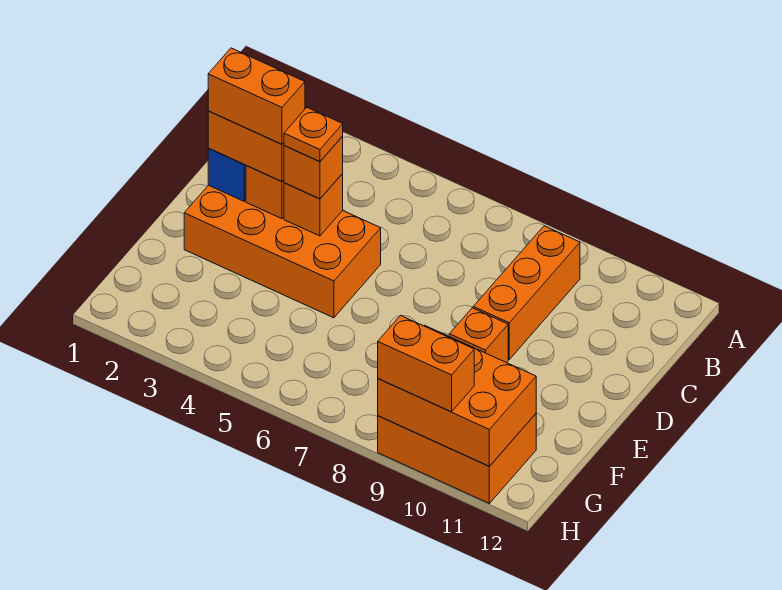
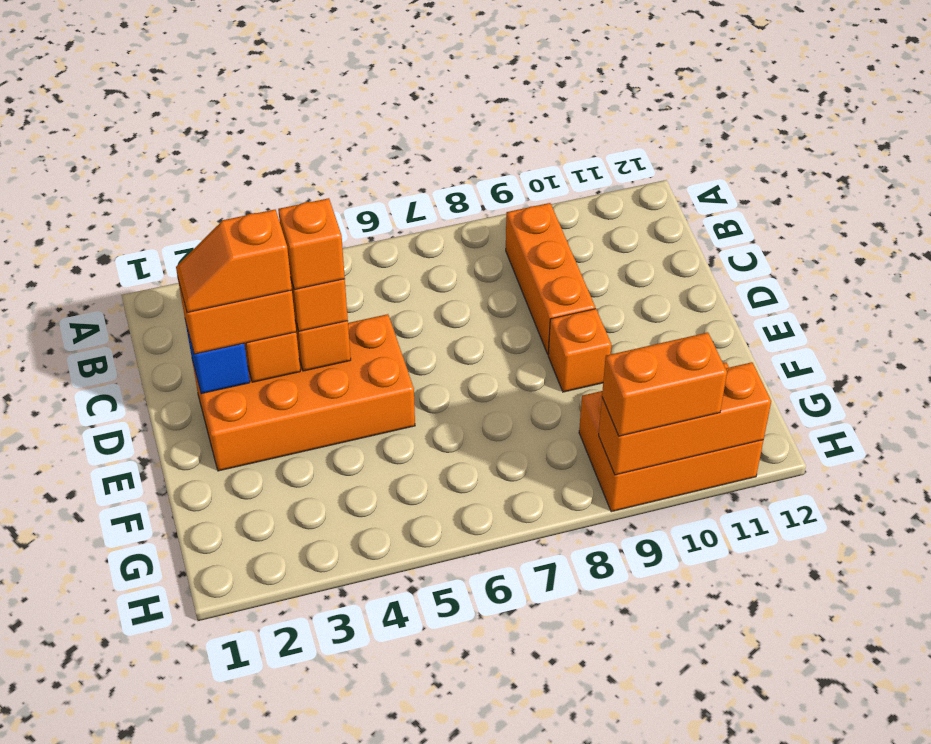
orange 1x2 brick [208,48,305,144] -> orange 1x2 slope [176,210,292,313]
orange 1x1 plate [284,108,343,161] -> orange 1x1 brick [278,198,345,290]
orange 2x3 brick [378,325,536,466] -> orange 1x3 brick [599,362,771,475]

